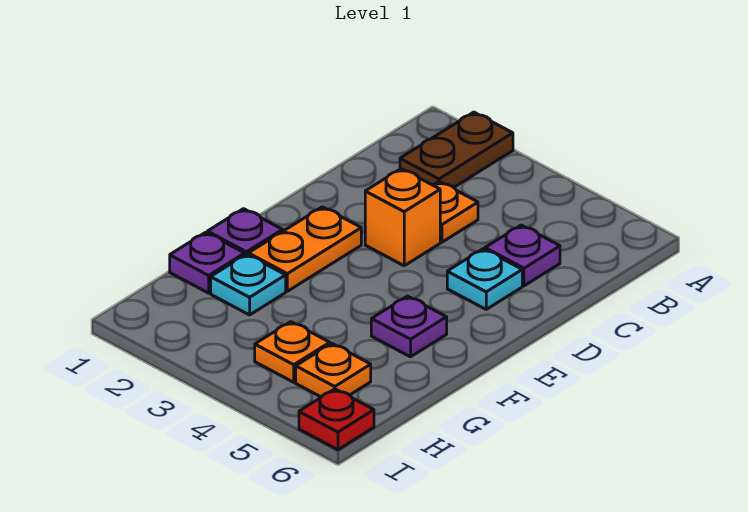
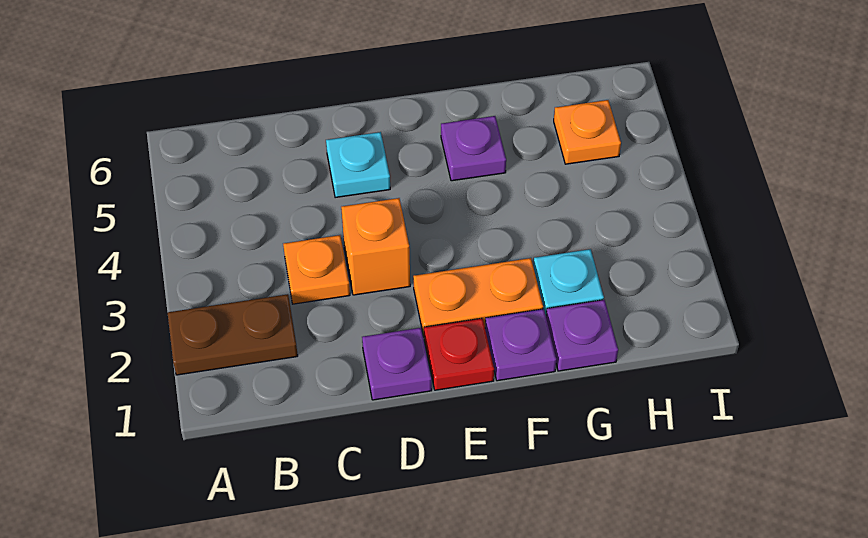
purple 1x1 plate [485,225,560,286] -> purple 1x1 plate moved to [362,328,432,400]
orange 1x1 plate [255,322,330,382] -> none
red 1x1 plate [299,389,374,450] -> red 1x1 plate moved to [424,318,494,390]

